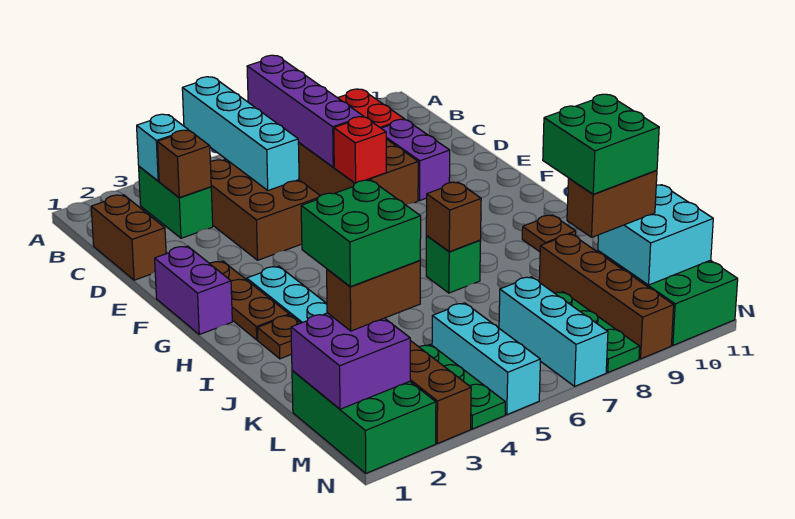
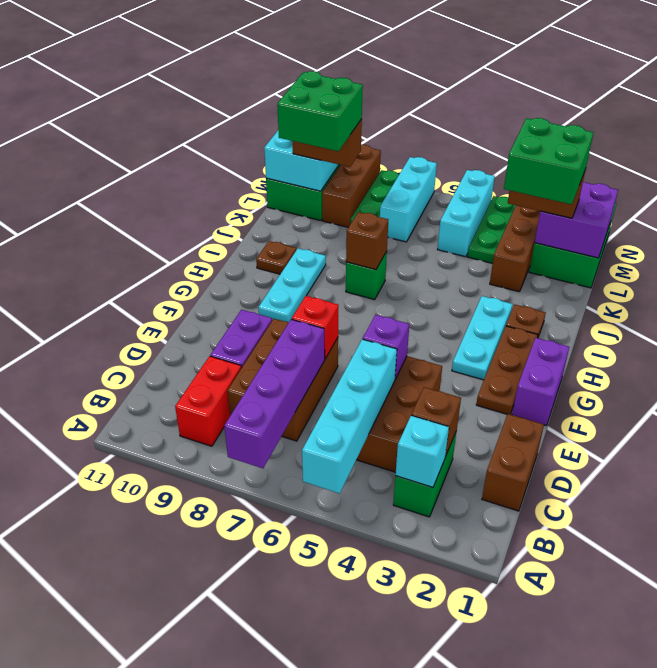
none -> purple 1x1 brick [363,315,409,379]
none -> cyan 1x3 plate [258,248,326,323]
brown 1x4 brick [539,234,674,359] -> brown 1x3 brick [322,145,381,227]

